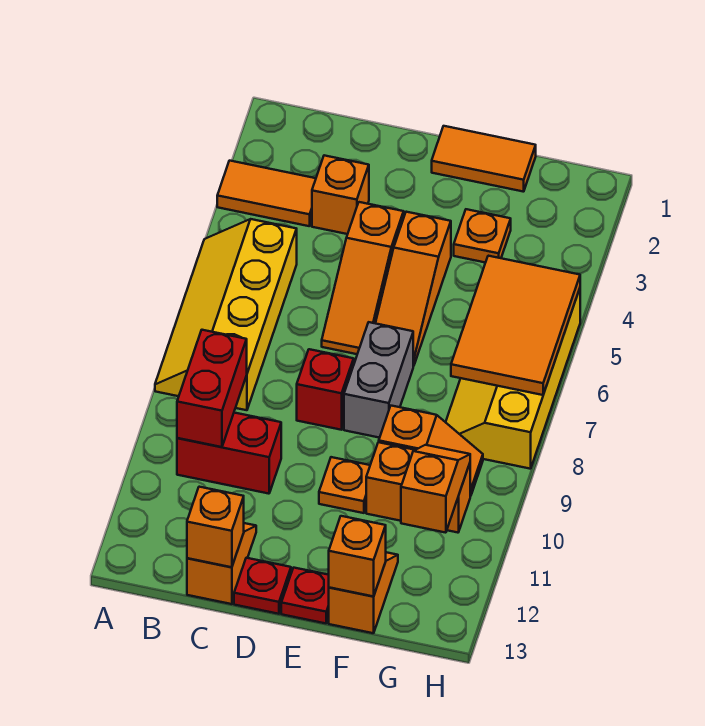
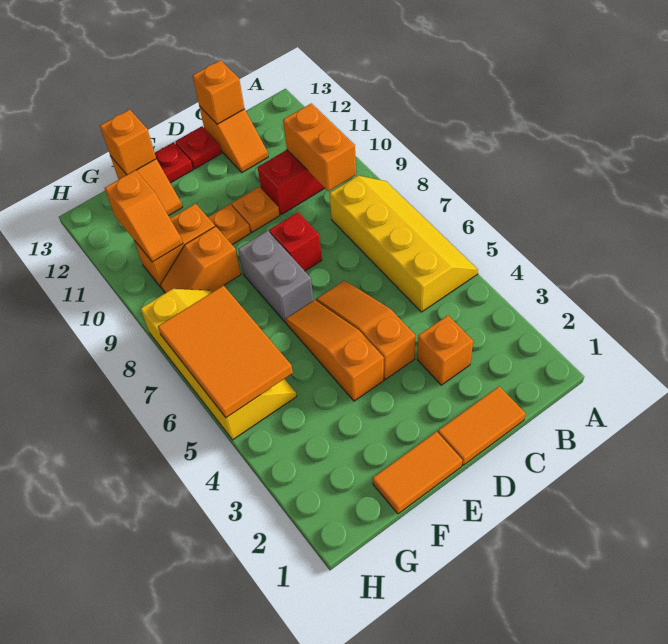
orange 1x2 tile [217,161,316,226] -> orange 1x2 tile moved to [438,386,525,465]
red 1x2 brick [177,330,247,447] -> orange 1x2 brick [283,103,356,191]
orange 1x1 plate [454,209,511,263] -> orange 1x1 plate moved to [232,187,280,232]

